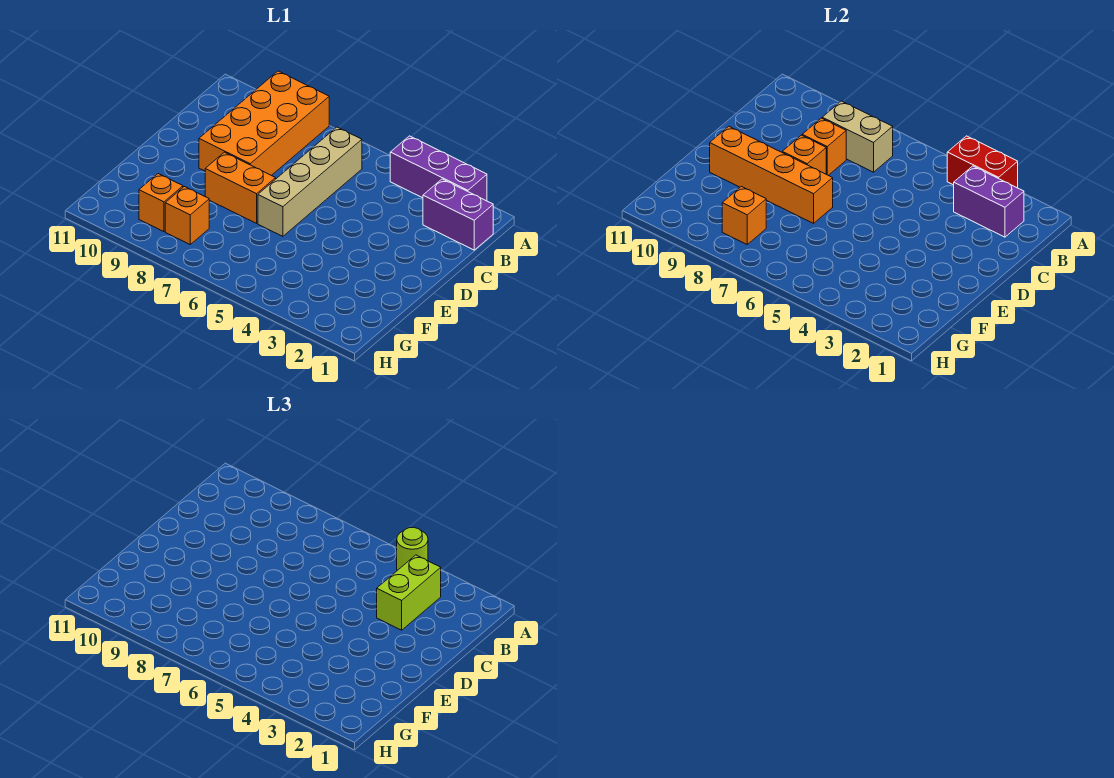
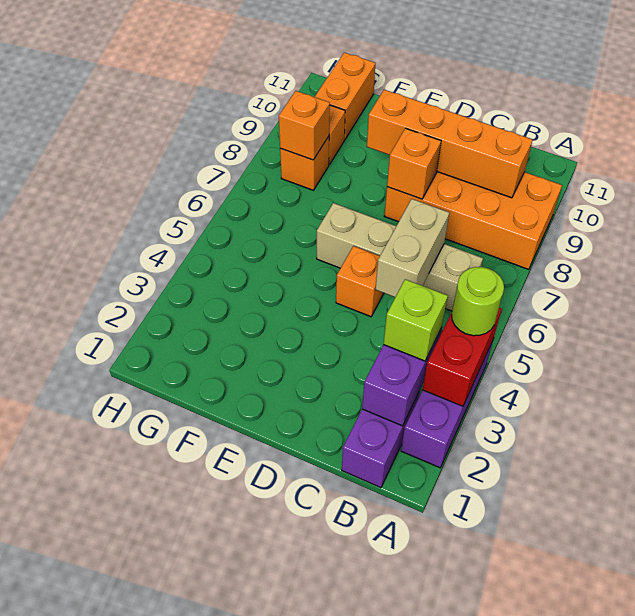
lime 1x2 brick [377,555,441,630] -> lime 1x1 brick [384,279,448,361]
tan 1x2 brick [822,101,893,172] -> tan 1x2 brick moved to [376,199,449,297]
orange 1x1 brick [802,118,846,175] -> orange 1x1 brick moved to [336,246,384,317]
orange 1x2 brick [205,152,276,223] -> orange 1x2 brick moved to [315,52,375,140]
orange 1x4 brick [710,126,833,223] -> orange 1x4 brick turned to [367,90,533,198]

